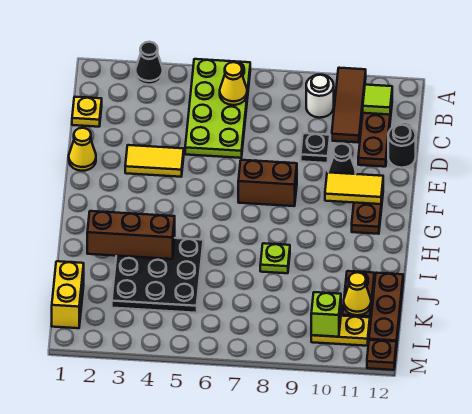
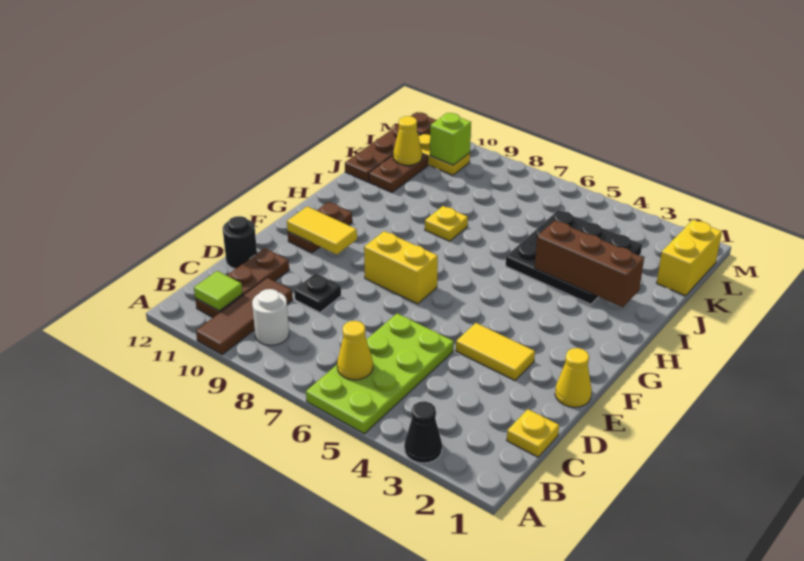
black 1x1 cone [328,144,356,174] -> none
brown 1x2 brick [238,160,297,206] -> yellow 1x2 brick [364,231,438,304]
lime 1x1 plate [260,243,290,273] -> yellow 1x1 plate [425,206,468,241]

